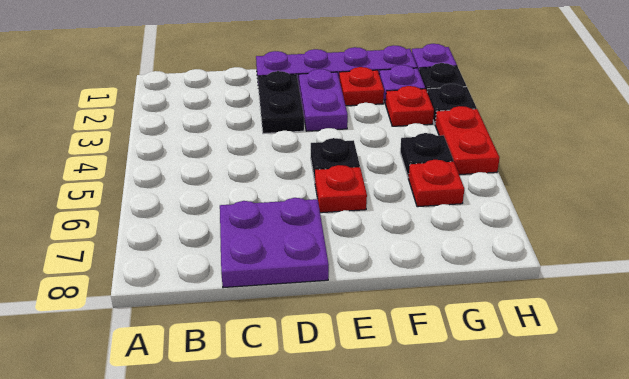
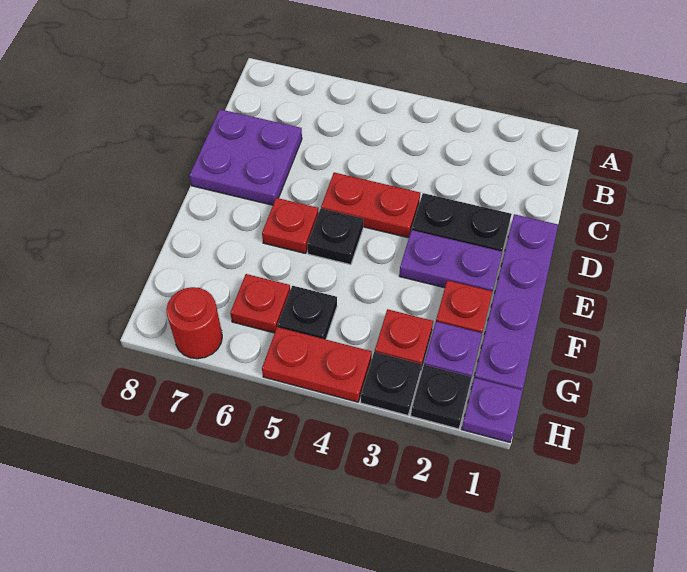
none -> red 1x2 plate [321,173,420,238]
none -> red 1x1 round brick [166,287,222,359]

